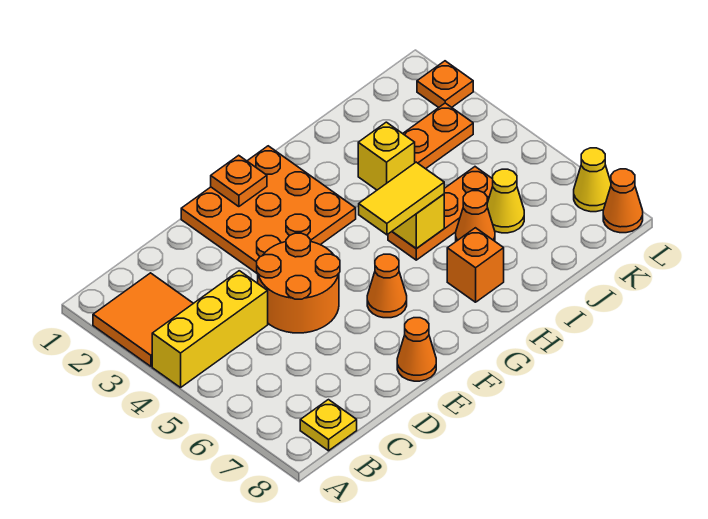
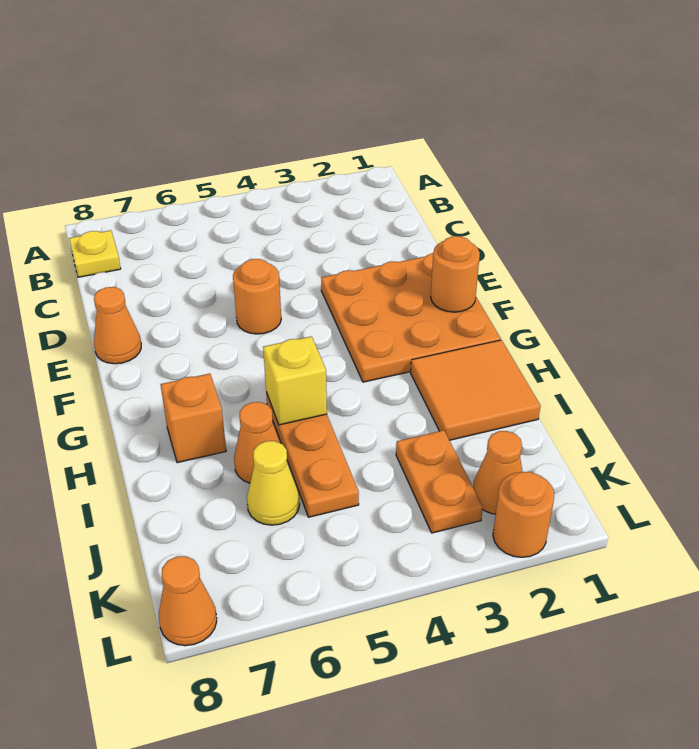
orange 2x2 tile [93,273,193,366] -> orange 2x2 tile moved to [411,340,540,440]
yellow 1x3 brick [152,271,268,388] -> none
orange 2x2 round brick [257,233,340,333] -> orange 1x1 round brick [233,259,281,334]
orange 1x1 plate [211,155,267,207] -> orange 1x1 round brick [431,236,480,312]
orange 1x1 cone [367,254,407,318] -> orange 1x1 cone moved to [473,431,523,514]
yellow 1x2 tile [359,162,444,235] -> none
yellow 1x1 brick [358,122,415,190] -> none
orange 1x1 plate [417,61,473,108] -> orange 1x1 round brick [493,472,554,557]
yellow 1x1 cone [574,148,611,212] -> none

